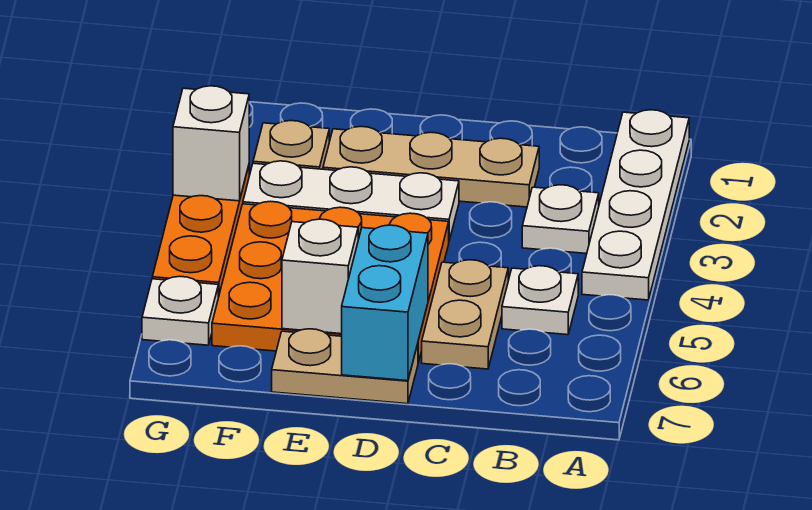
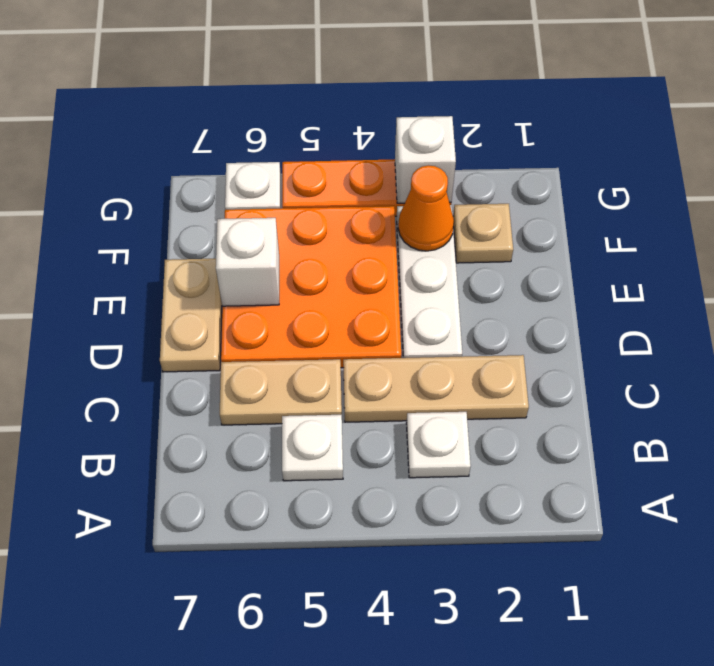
white 1x4 plate [582,110,689,300] -> none
tan 1x3 plate [323,126,539,207] -> tan 1x3 plate turned to [343,355,529,422]
cyan 1x2 brick [342,225,428,381] -> none
none -> orange 1x1 cone [398,165,454,251]

